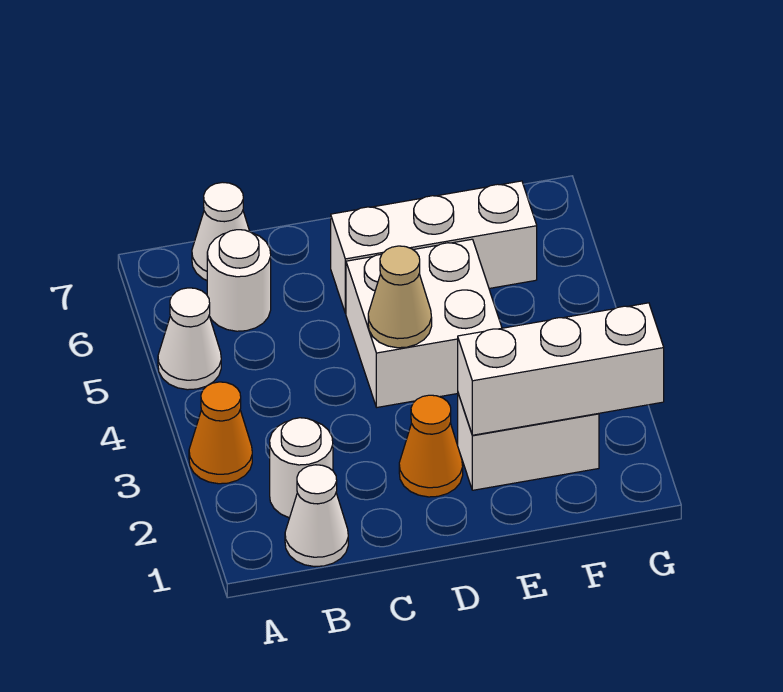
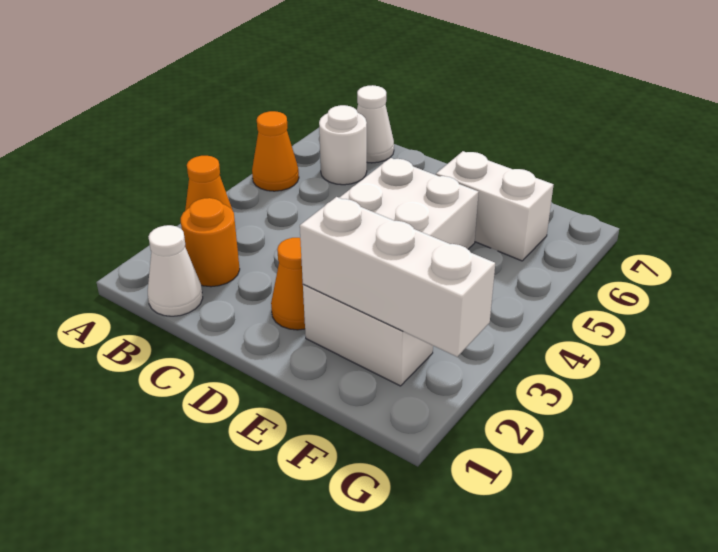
white 1x1 cone [158,288,221,390] -> orange 1x1 cone [252,111,299,191]
white 1x1 round brick [270,418,333,518] -> orange 1x1 round brick [181,198,240,287]
tan 1x1 cone [368,246,432,348] -> none
white 1x3 brick [331,181,537,313] -> white 1x2 brick [436,151,553,261]

